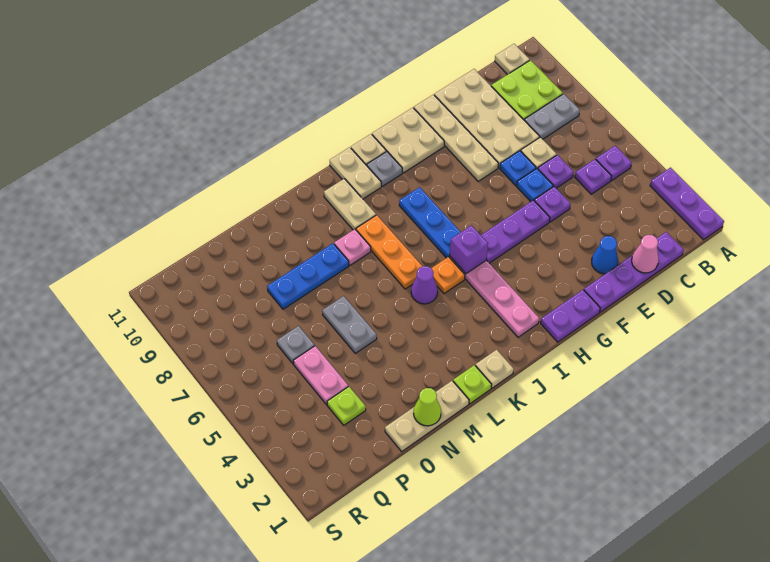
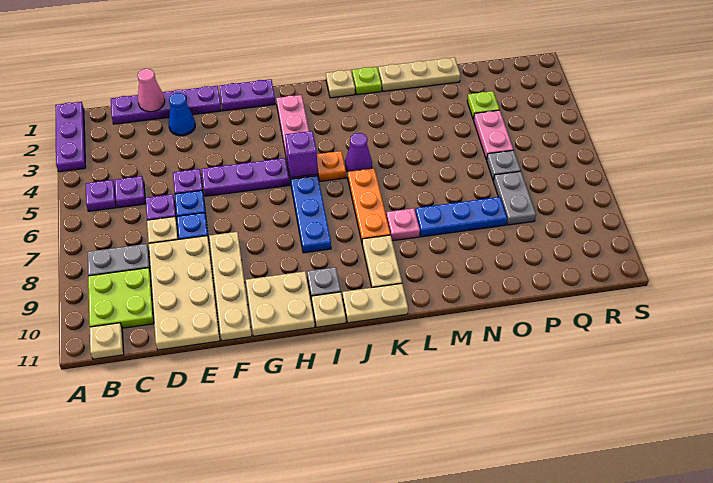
tan 1x2 plate [330,147,381,199] -> tan 1x2 plate turned to [342,283,408,323]
lime 1x1 cone [414,388,441,426] -> none
grey 1x2 plate [322,296,377,353] -> grey 1x2 plate moved to [494,171,536,225]

